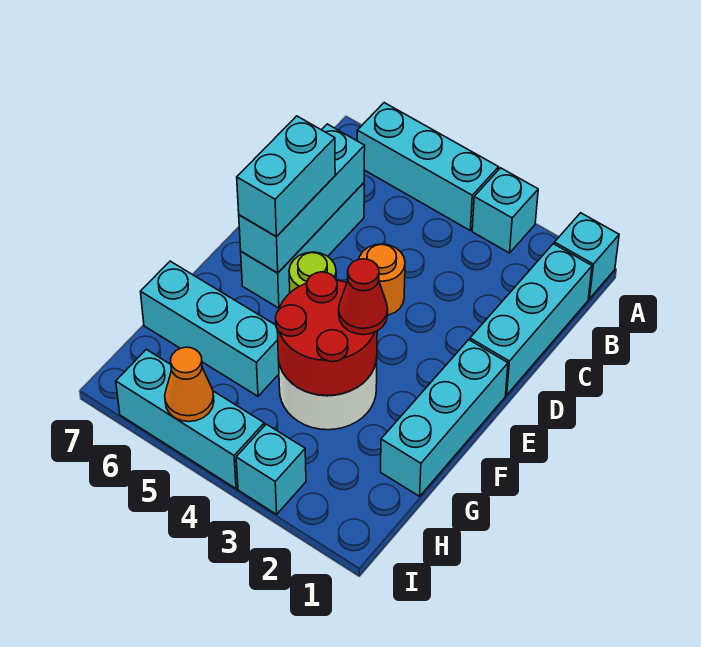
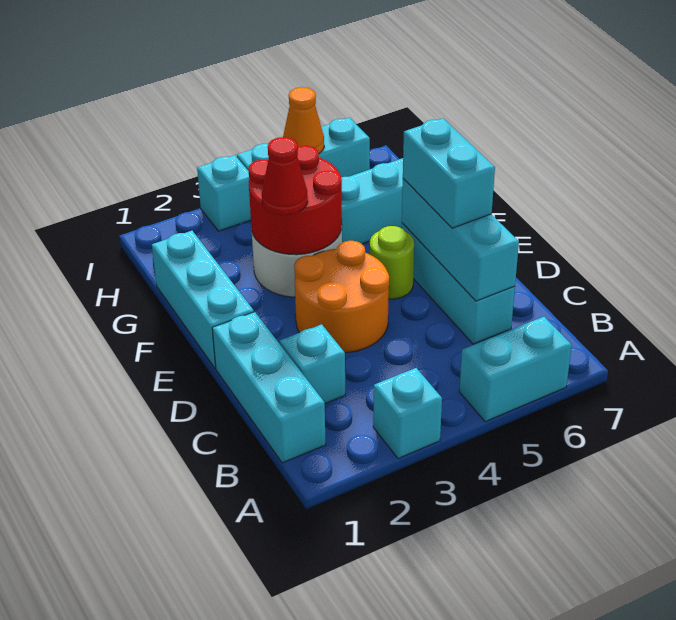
cyan 1x1 brick [554,213,619,299] -> cyan 1x1 brick moved to [280,324,345,403]
cyan 1x3 brick [357,103,499,230] -> cyan 1x2 brick [459,317,572,422]
orange 1x1 round brick [359,244,405,315] -> orange 2x2 round brick [294,241,389,353]

